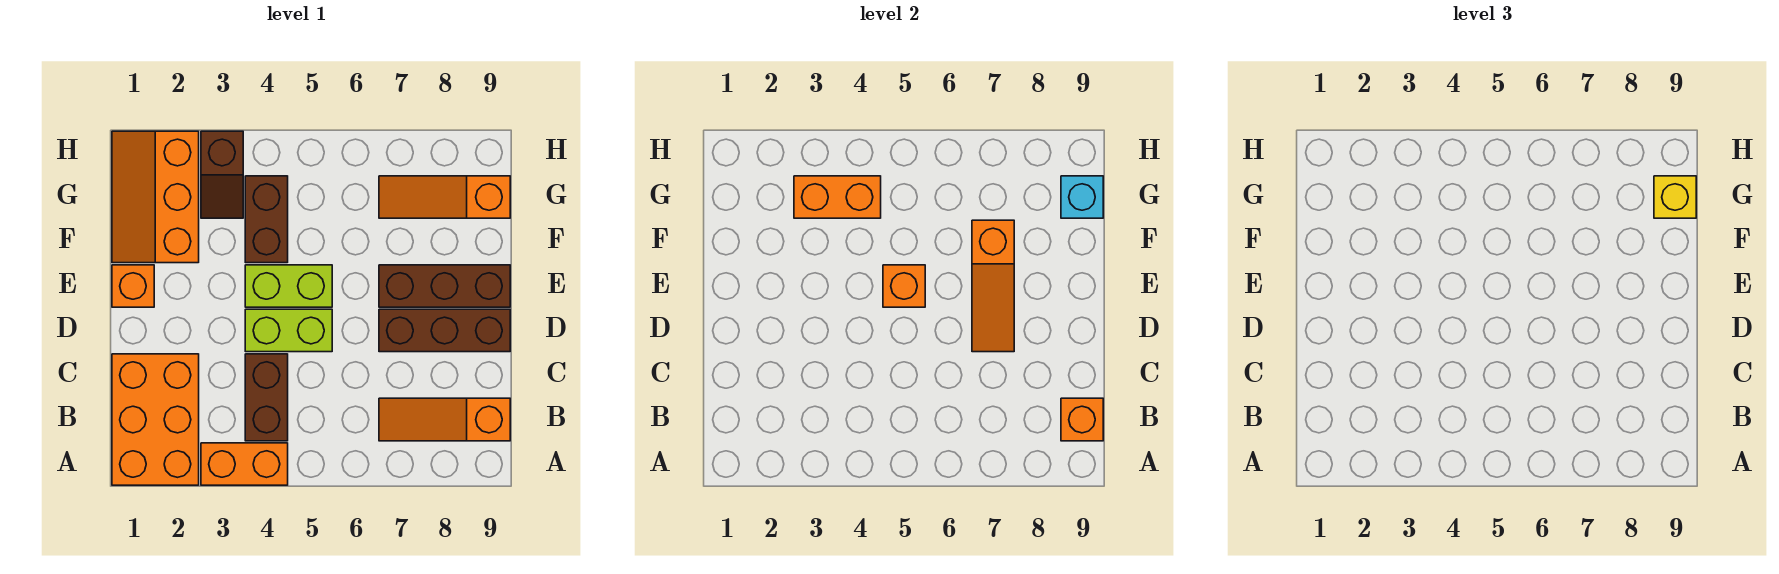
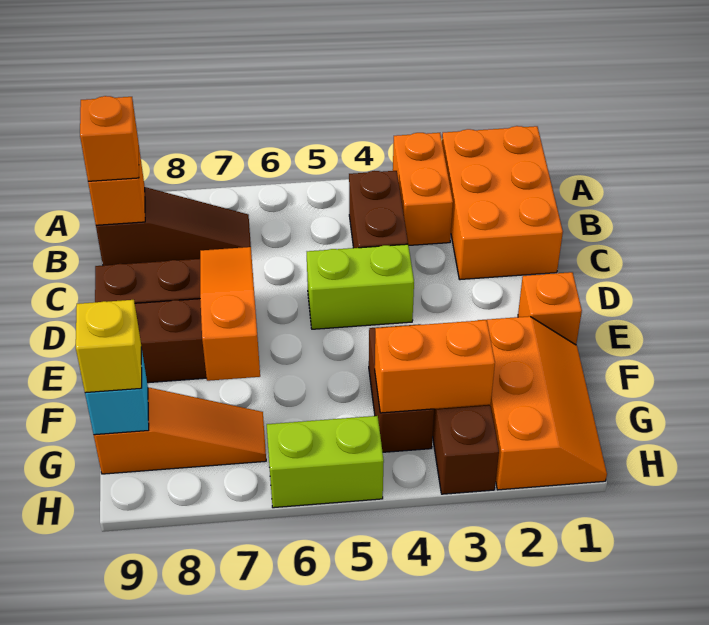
orange 1x2 brick [201,443,288,485] -> orange 1x2 brick turned to [393,133,453,245]
orange 1x3 slope [379,398,510,441] -> brown 1x3 slope [96,187,251,265]
lime 1x2 brick [245,265,332,307] -> lime 1x2 brick moved to [267,416,384,508]
orange 1x1 brick [883,265,925,307] -> orange 1x1 brick moved to [80,96,139,181]

